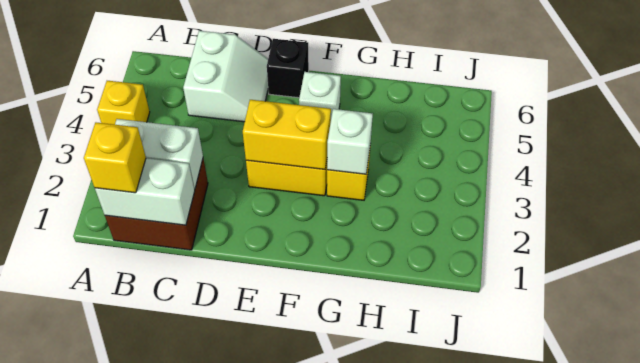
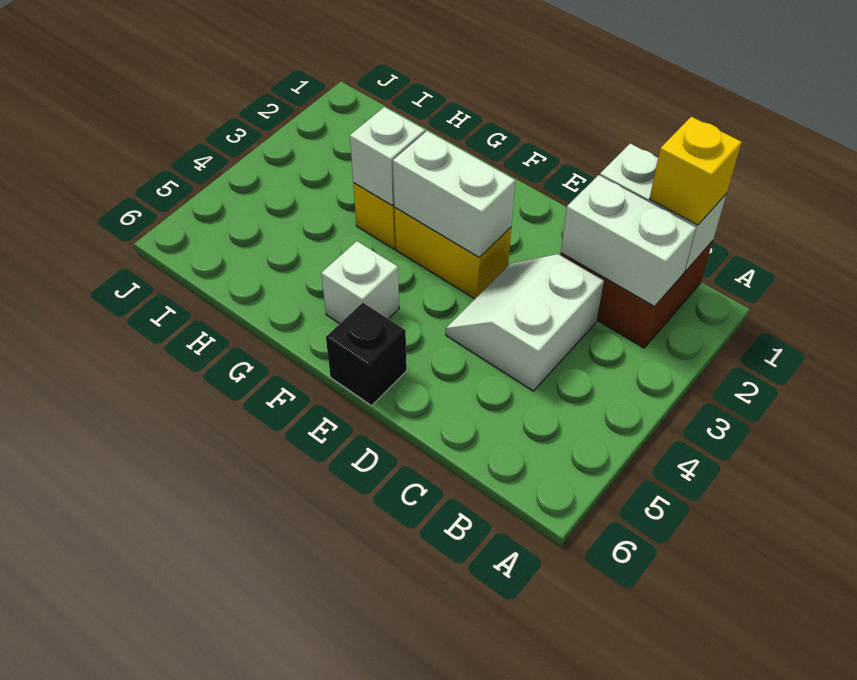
yellow 1x1 brick [97,81,150,125] -> none
white 2x2 slope [183,31,268,122] -> white 2x2 slope moved to [446,254,604,391]
yellow 1x2 brick [243,100,331,169] -> white 1x2 brick [393,131,515,258]

